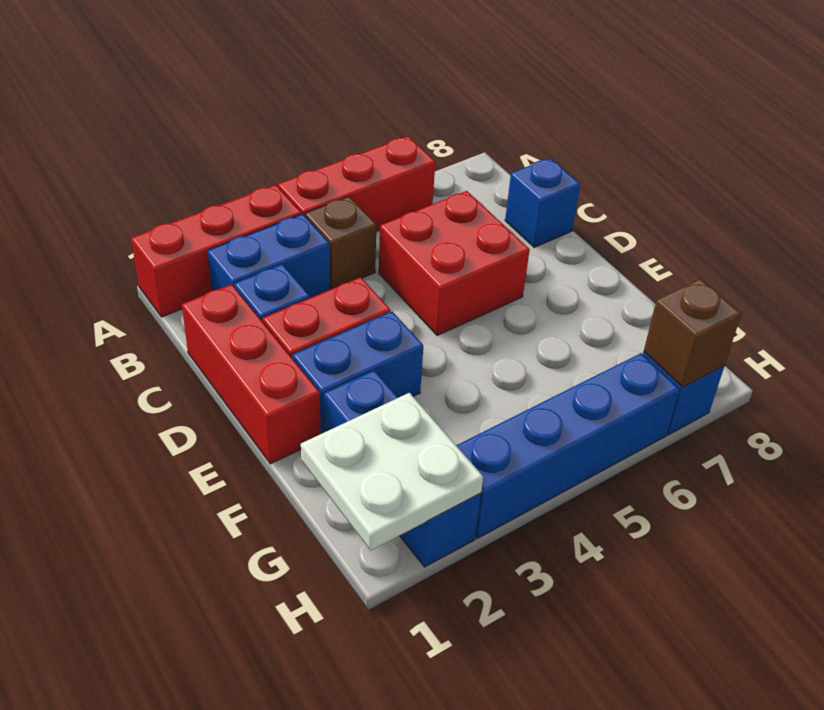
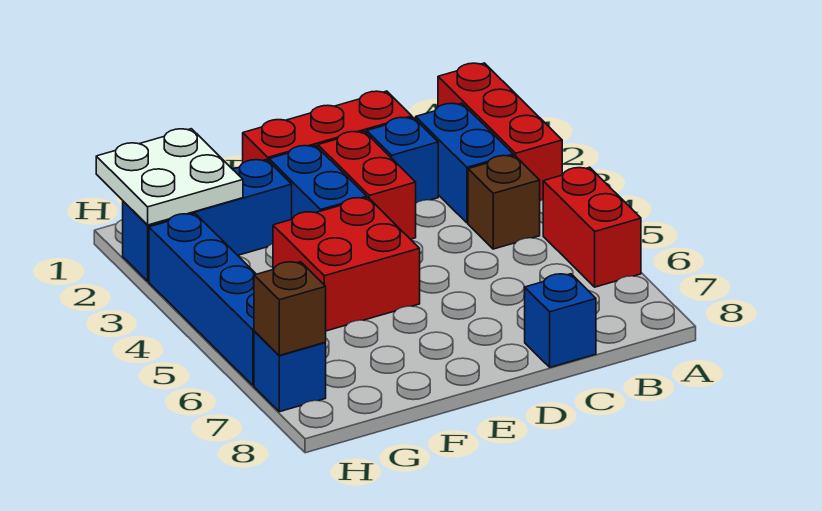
red 1x3 brick [278,136,435,231] -> red 1x2 brick [543,167,641,287]
red 2x2 brick [379,191,530,336] -> red 2x2 brick moved to [273,198,420,331]

